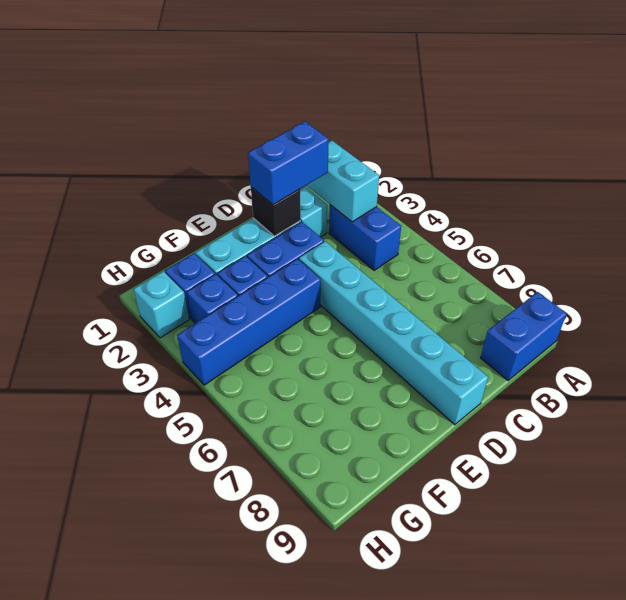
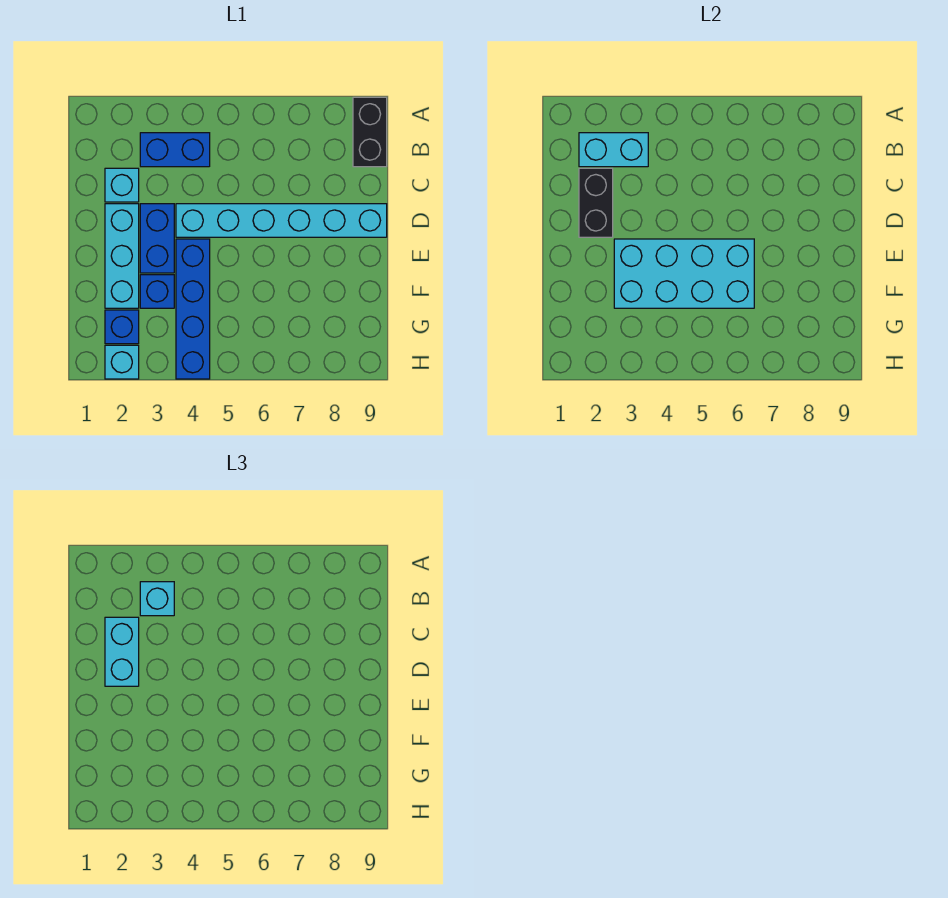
blue 1x2 brick [481,292,567,380] -> black 1x2 brick [353,97,387,167]
none -> cyan 1x1 brick [140,582,174,616]
blue 1x2 brick [248,122,328,205] -> cyan 1x2 brick [105,617,139,686]
black 1x1 brick [251,187,301,236] -> black 1x2 brick [579,168,613,237]
none -> cyan 2x4 brick [614,239,754,308]
blue 1x1 brick [187,274,238,323] -> none

